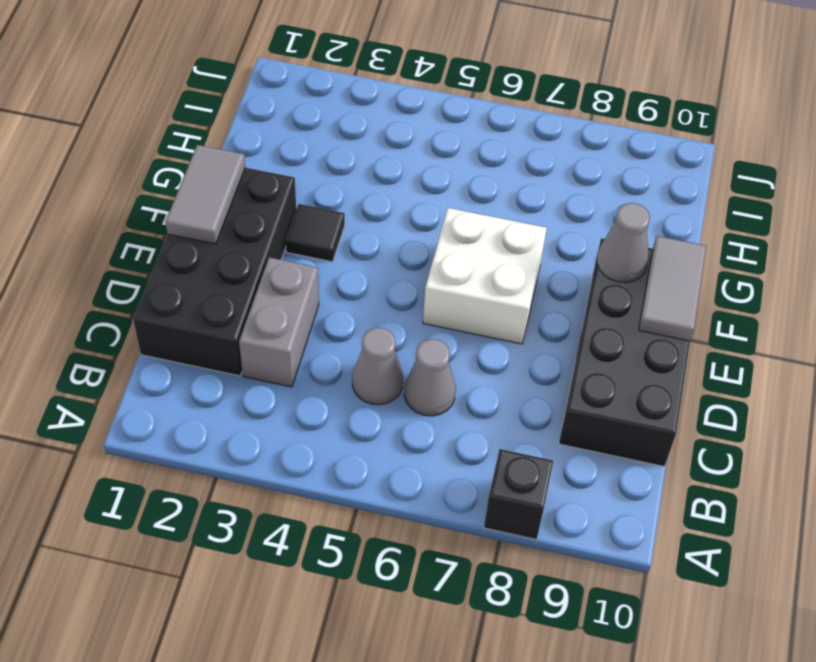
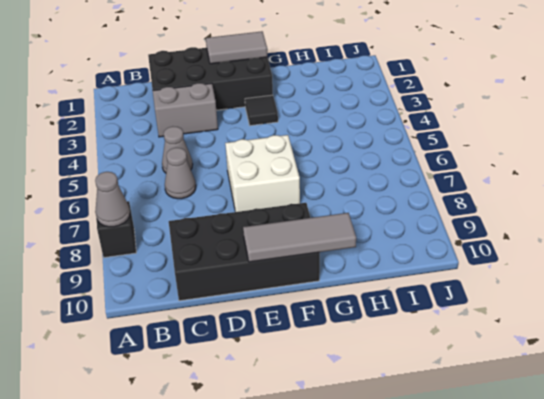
grey 1x2 tile [639,236,707,341] -> grey 1x3 tile [243,213,356,262]
grey 1x1 cone [597,203,650,283] -> grey 1x1 cone moved to [95,172,130,227]

